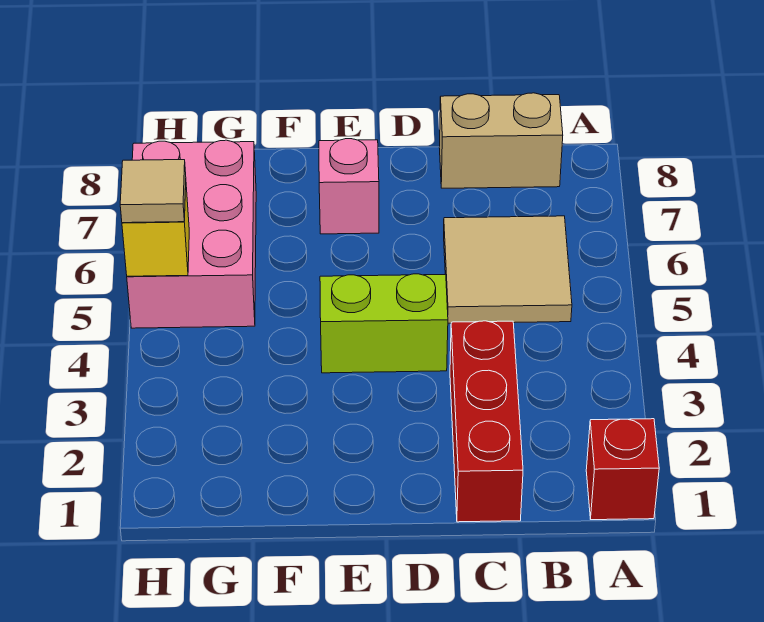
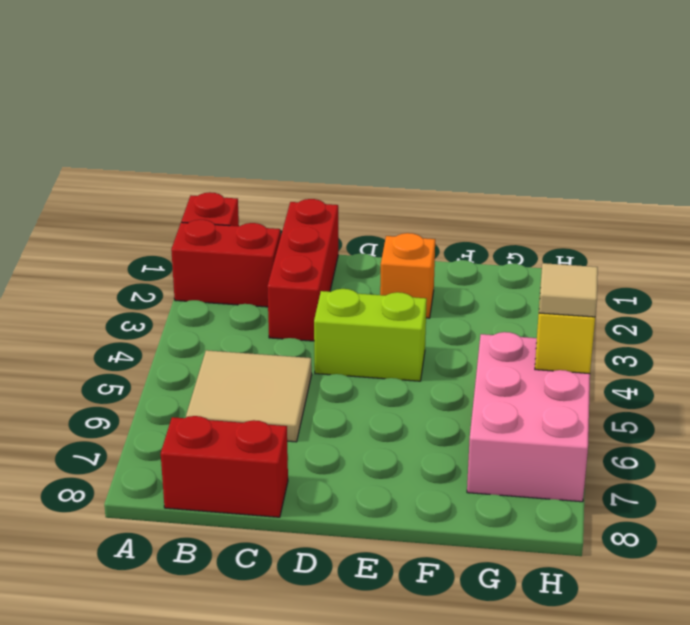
none -> red 1x2 brick [171,220,281,307]
tan 1x2 brick [439,93,563,188] -> red 1x2 brick [161,416,288,517]
none -> orange 1x1 brick [380,233,435,318]
pink 1x1 brick [319,139,379,234] -> none

